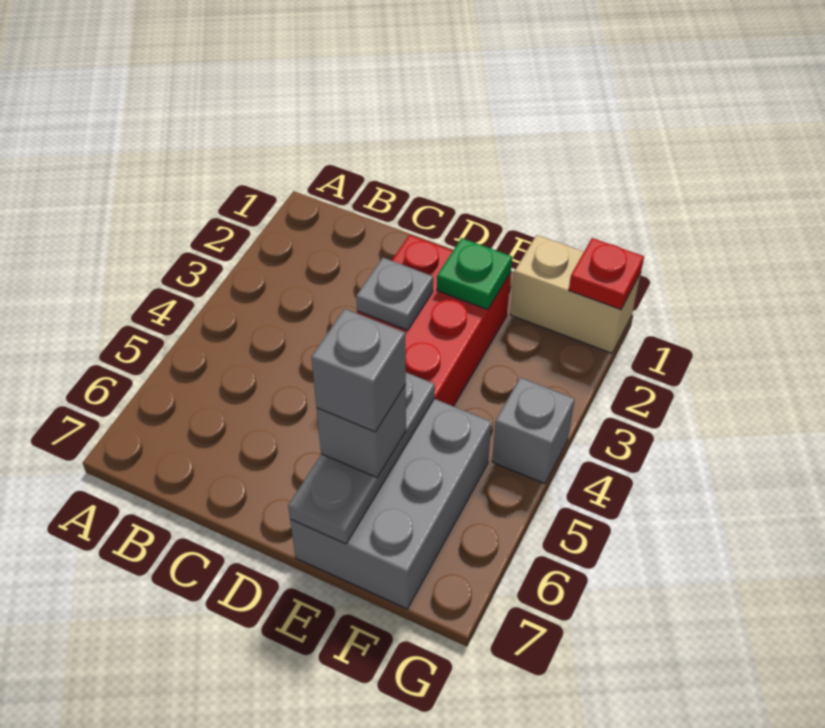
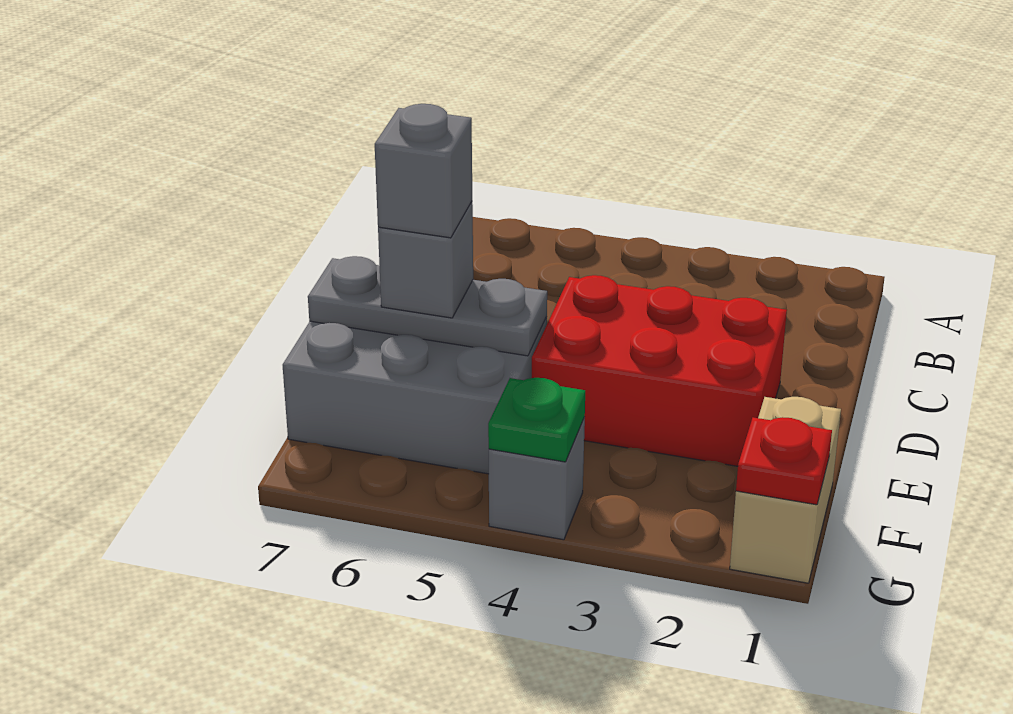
grey 1x1 plate [356,258,433,330] -> none
green 1x1 plate [437,238,512,310] -> green 1x1 plate moved to [488,378,585,462]

